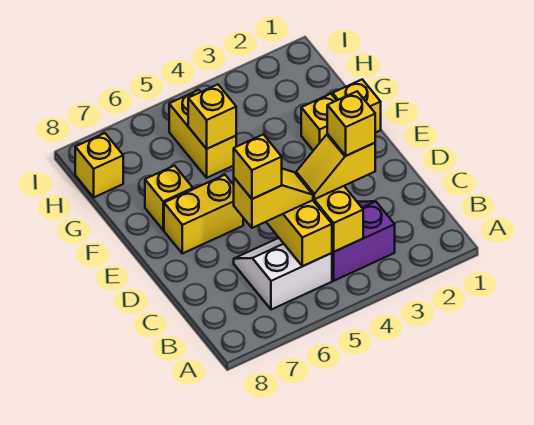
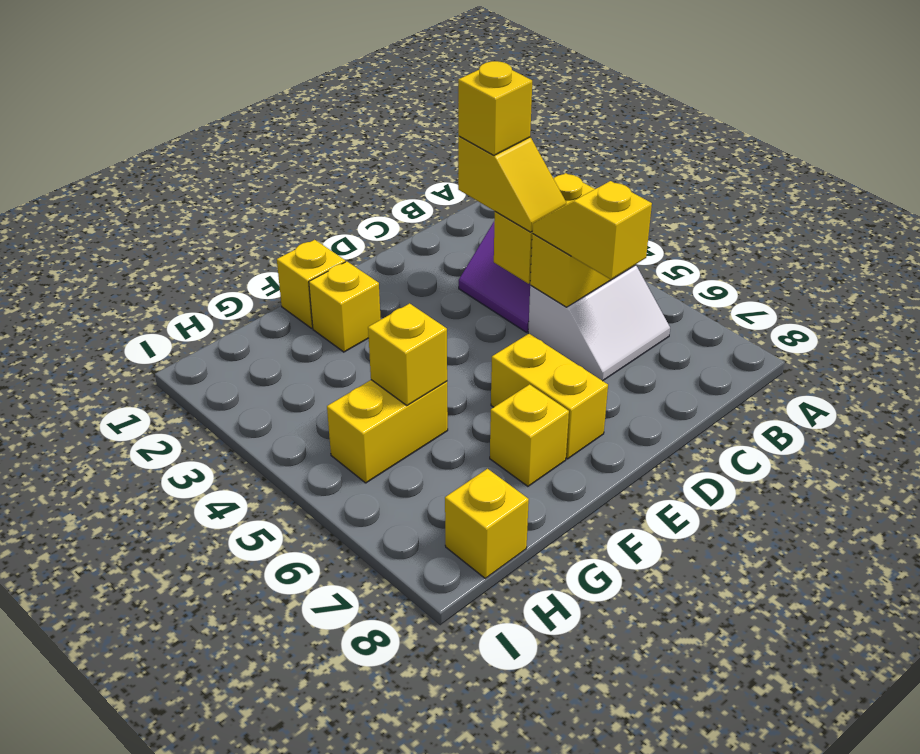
white 2x2 slope [234,238,332,310] -> white 2x2 slope turned to [528,265,670,381]
yellow 1x1 brick [234,134,282,199] -> none

